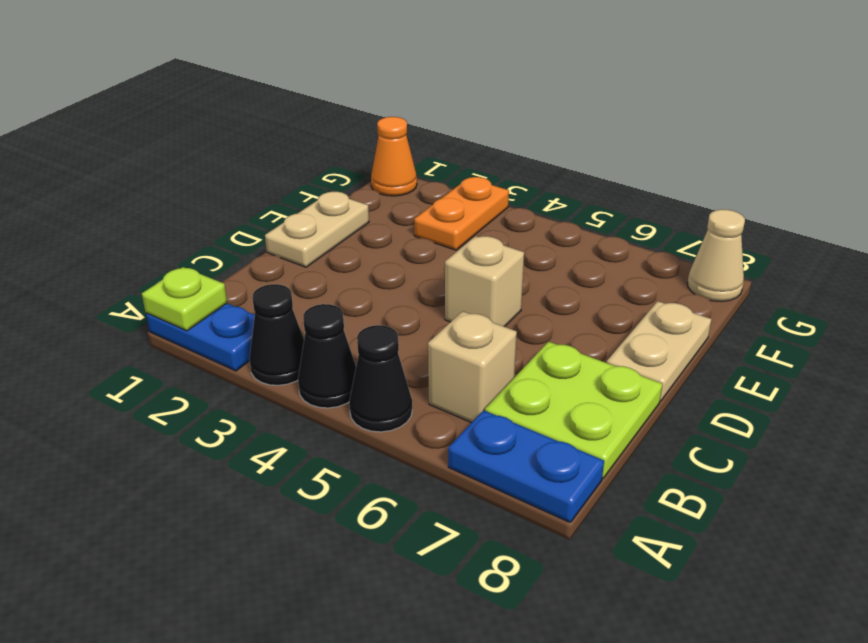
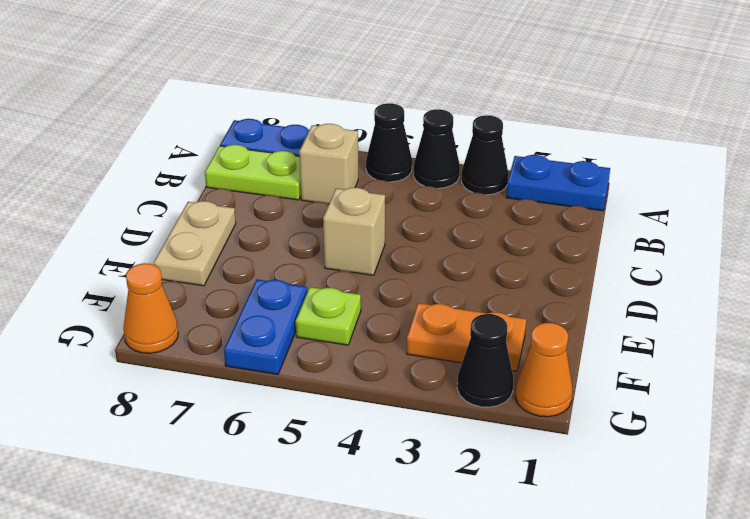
lime 1x1 plate [142,267,227,331] -> lime 1x1 plate moved to [296,287,361,345]
lime 2x2 plate [485,341,662,478] -> lime 1x2 plate [205,145,301,200]
tan 1x2 plate [265,192,369,267] -> none
orange 1x2 plate [414,177,509,250] -> orange 1x2 plate turned to [407,303,526,371]
none -> blue 1x2 plate [224,279,307,374]
none -> black 1x1 cone [457,314,513,407]
tan 1x1 cone [687,209,745,302] -> orange 1x1 cone [123,263,178,353]

